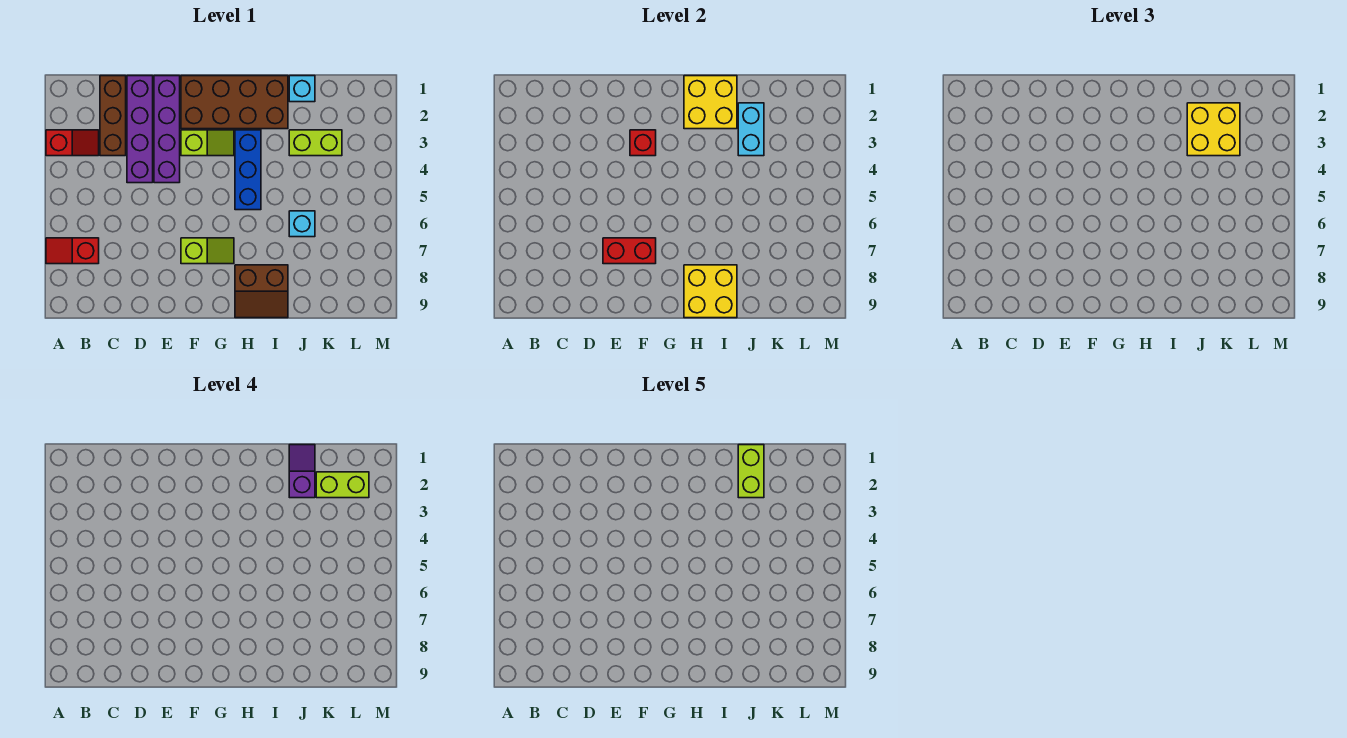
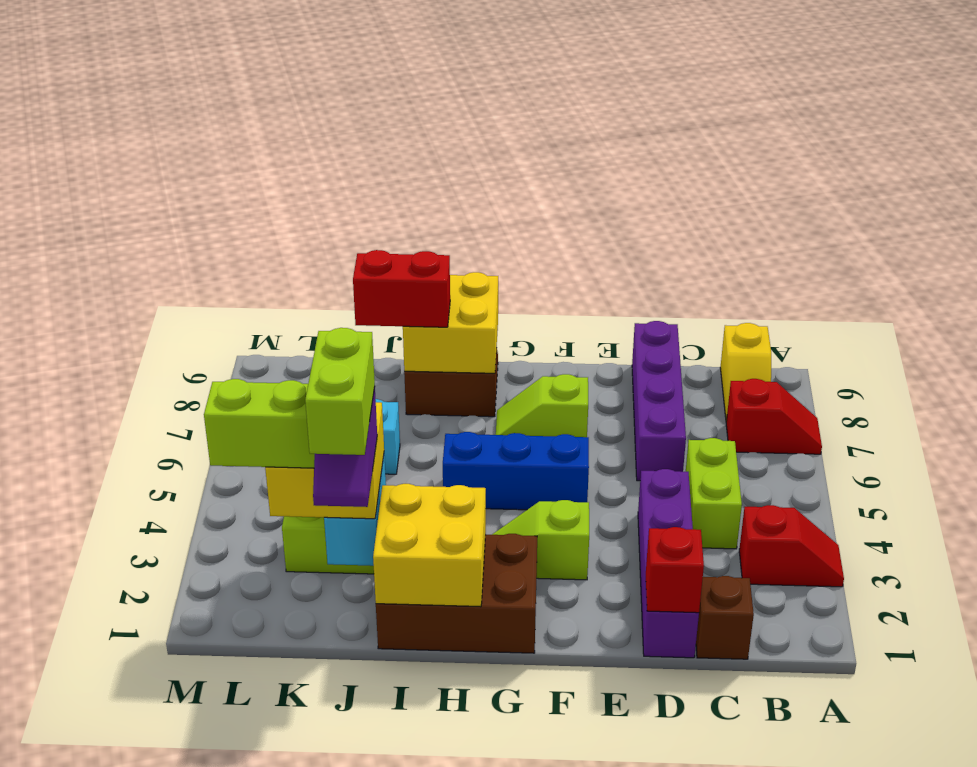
red 1x2 slope [46,130,99,156] -> red 1x2 slope turned to [739,505,844,587]
none -> yellow 1x2 slope [720,323,771,421]
brown 1x3 brick [100,76,126,156] -> brown 1x1 brick [696,576,754,659]
none -> lime 1x2 brick [686,438,742,549]
purple 1x4 brick [154,76,180,183] -> purple 1x4 brick moved to [632,321,686,481]
red 1x2 brick [603,238,656,264] -> red 1x2 brick moved to [353,250,450,327]
brown 2x4 brick [181,76,288,129] -> brown 2x3 brick [376,534,537,653]
red 1x1 brick [630,130,656,156] -> red 1x1 brick moved to [646,527,704,613]
blue 1x3 brick [235,130,261,210] -> blue 1x3 brick turned to [443,432,589,510]
cyan 1x1 brick [289,76,315,102] -> none

